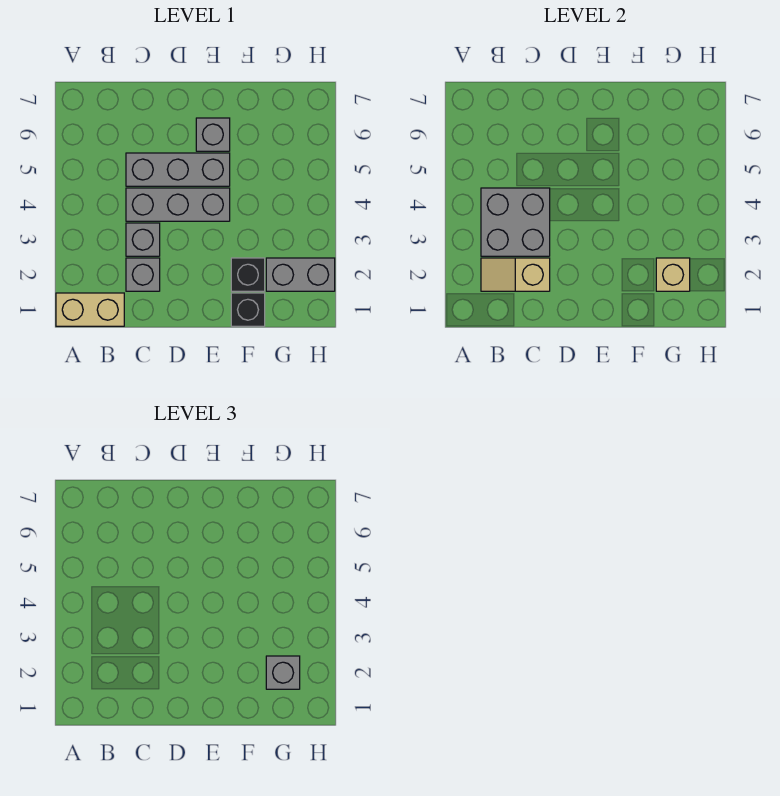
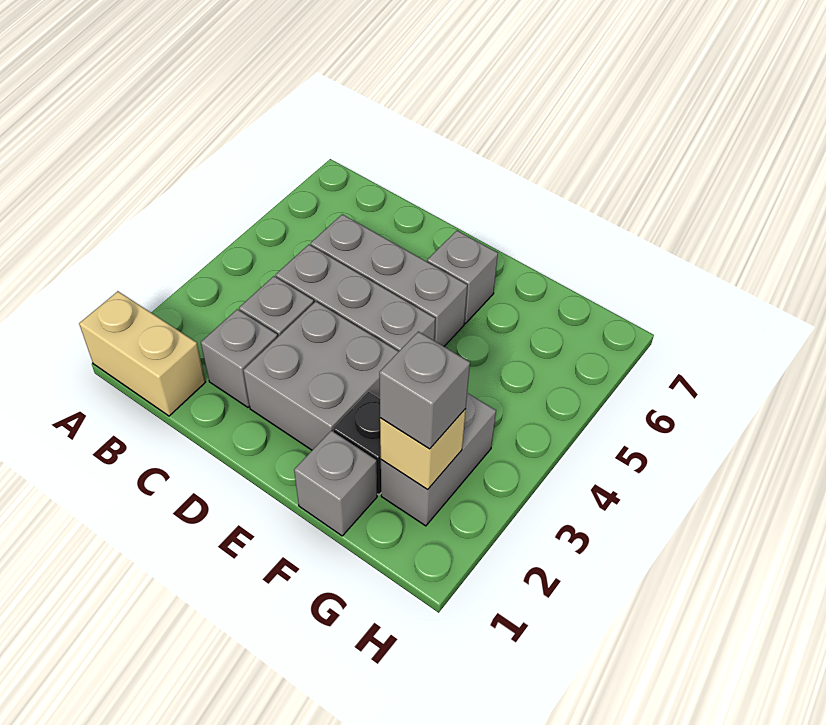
tan 1x2 slope [481,258,550,291] -> none
grey 2x2 brick [481,188,550,256] -> grey 2x2 brick moved to [243,301,399,450]
black 1x1 brick [231,293,265,326] -> grey 1x1 brick [294,431,377,536]
grey 1x2 brick [266,258,335,291] -> grey 1x2 brick turned to [381,393,496,526]

